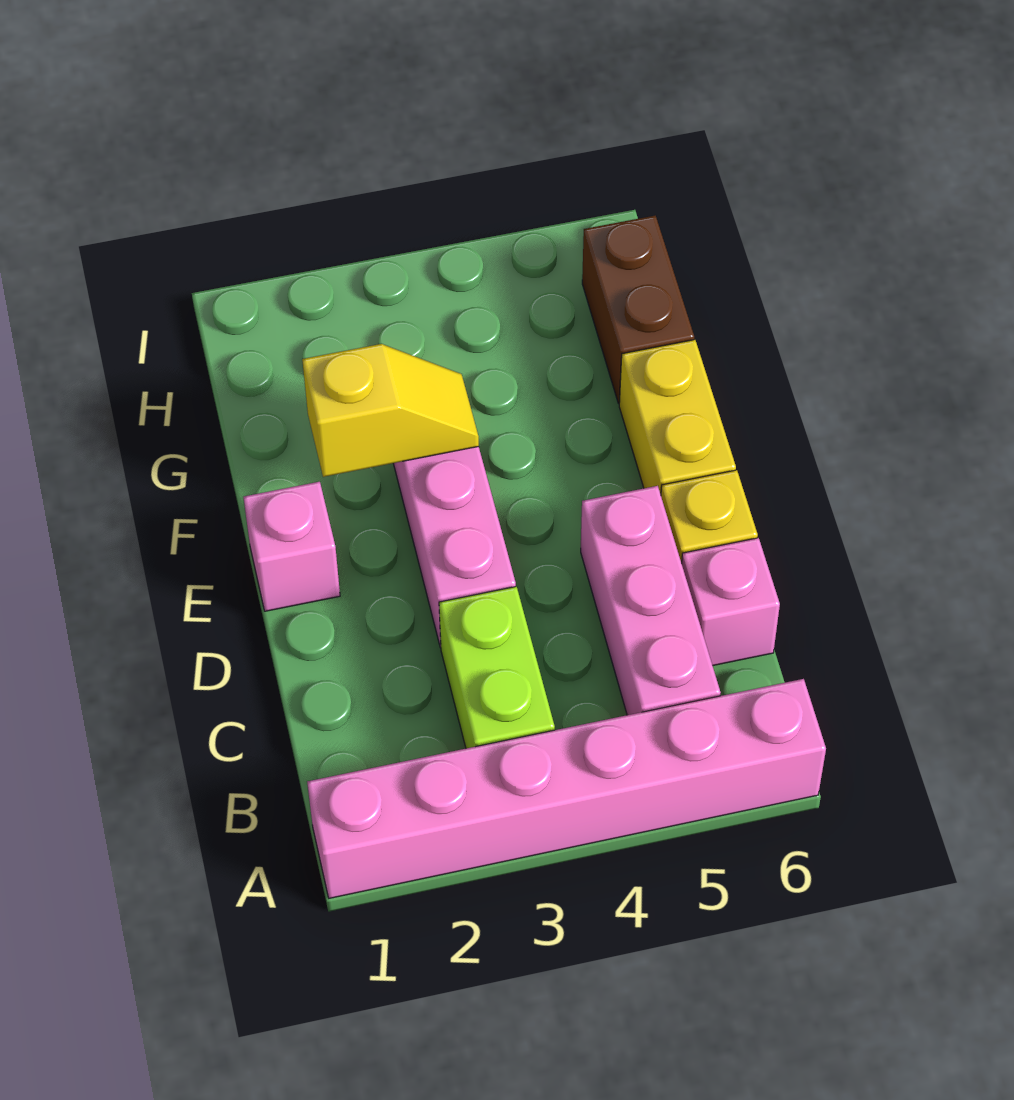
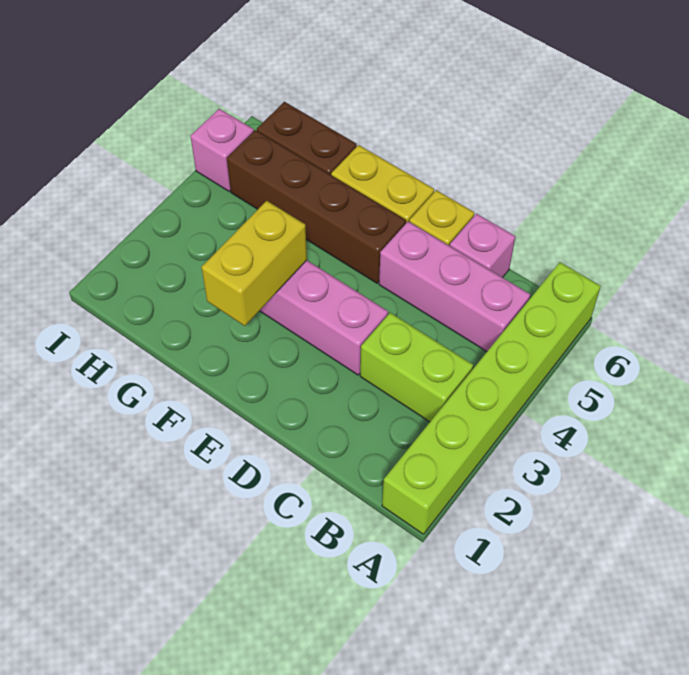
pink 1x6 brick [307,679,826,898] -> lime 1x6 brick [382,262,601,534]
pink 1x1 brick [243,482,340,611] -> pink 1x1 brick moved to [191,109,254,191]
none -> brown 1x4 brick [227,130,406,283]
yellow 1x2 slope [302,344,479,477] -> yellow 1x2 brick [202,201,307,326]

